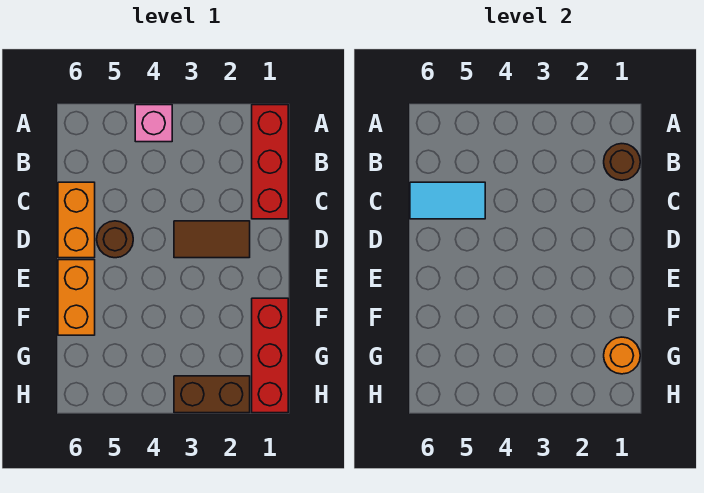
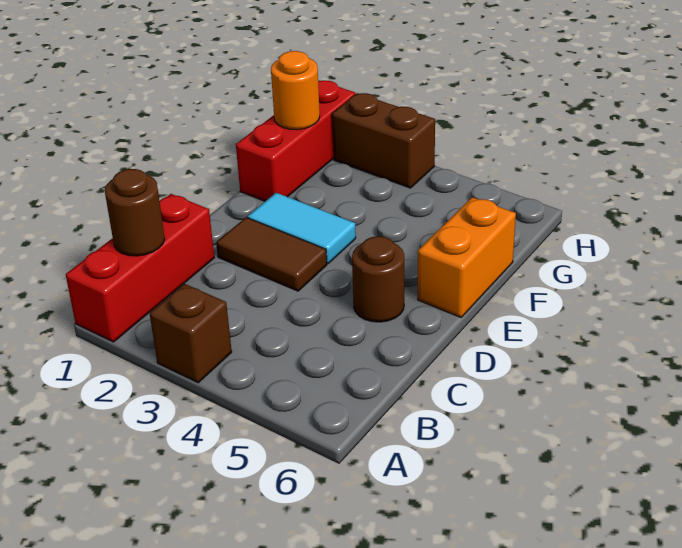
none -> brown 1x1 brick [150,284,232,383]
pink 1x1 brick [135,105,172,142] -> none
cyan 1x2 tile [410,182,485,219] -> cyan 1x2 tile moved to [248,193,356,263]
orange 1x2 brick [58,182,95,258] -> none

